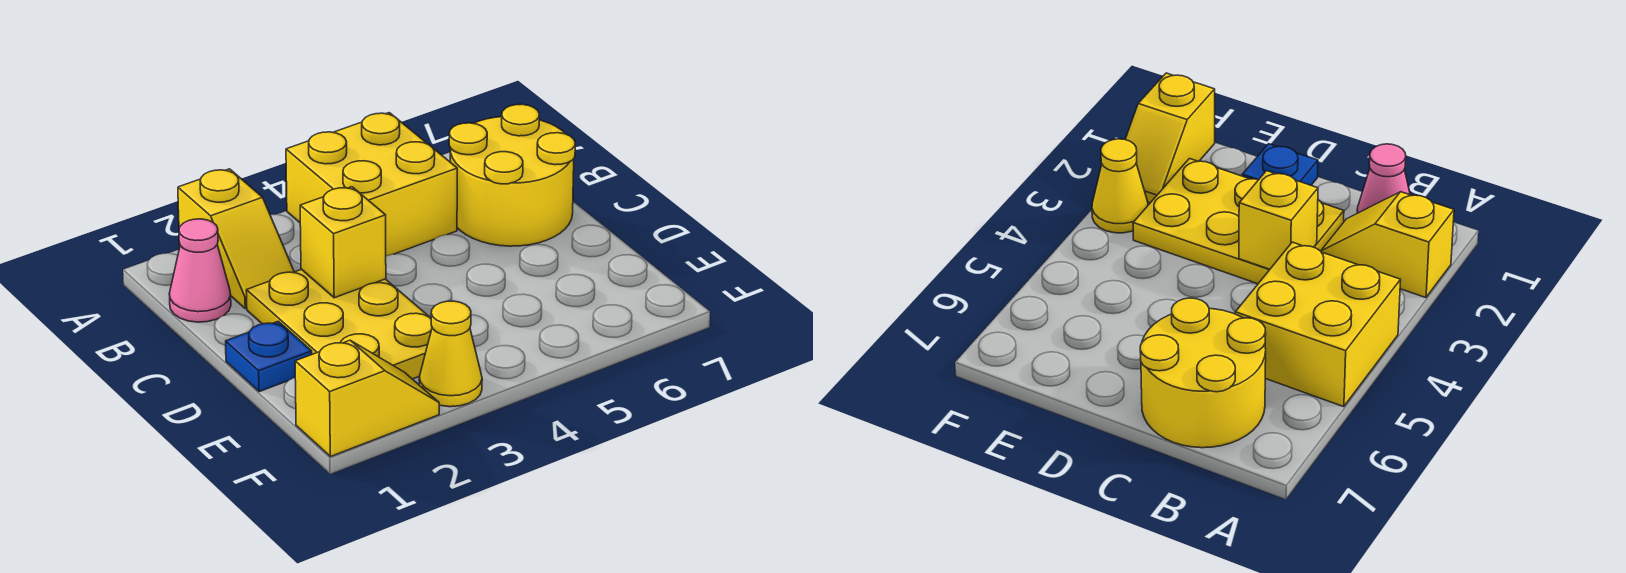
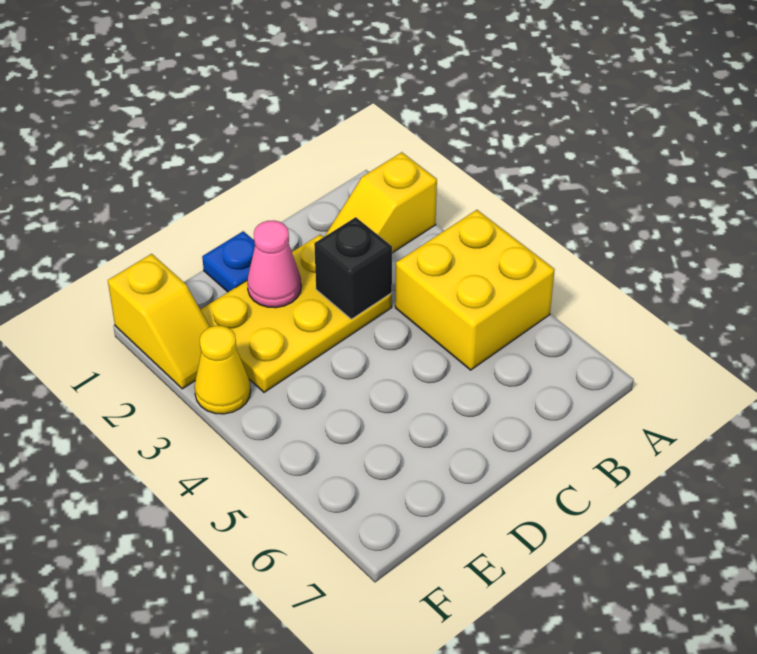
pink 1x1 cone [169,219,231,322] -> pink 1x1 cone moved to [247,220,301,308]
yellow 2x2 round brick [449,104,575,246] -> none
yellow 1x1 brick [300,187,386,298] -> black 1x1 brick [314,217,392,319]

